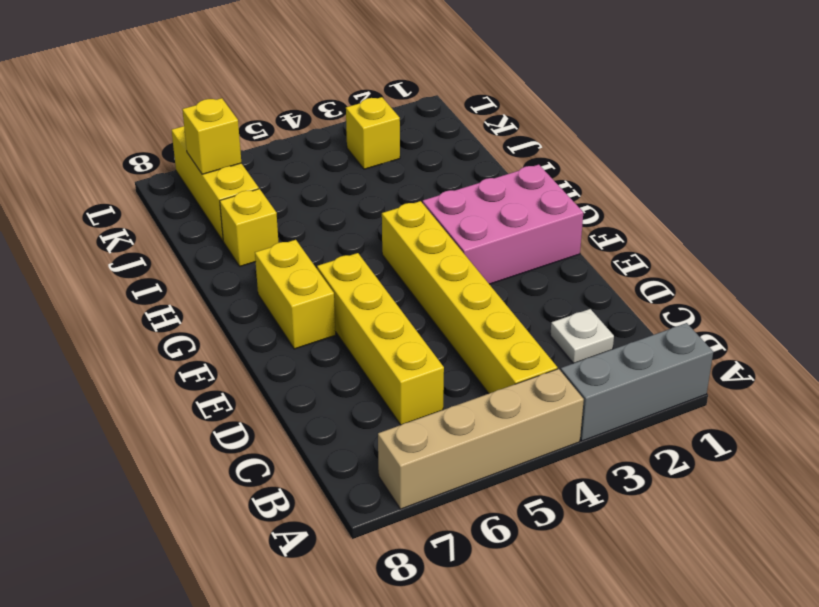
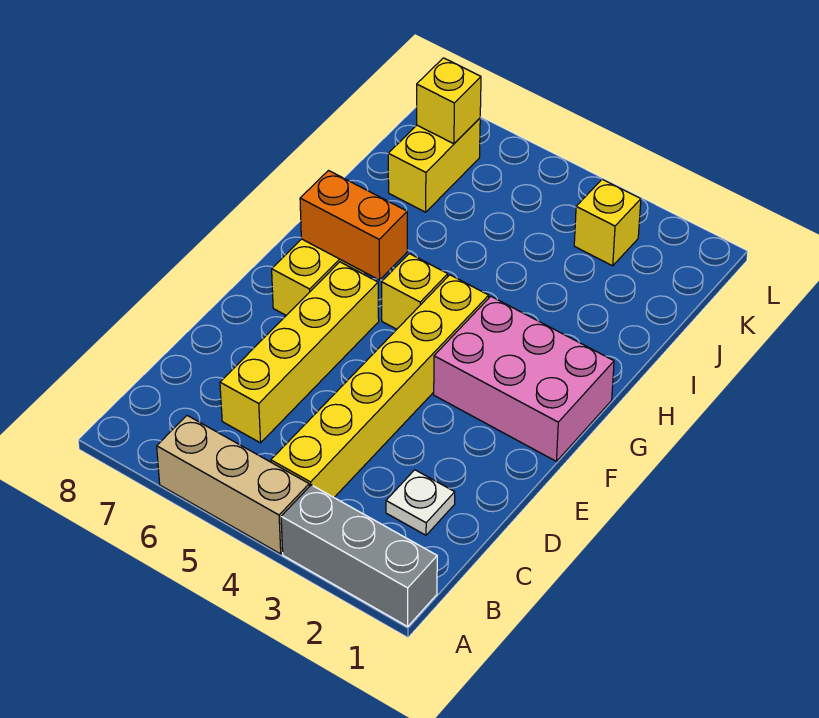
tan 1x4 brick [378,369,584,509] -> tan 1x3 brick [157,416,309,554]
none -> orange 1x2 brick [300,171,407,280]
yellow 1x1 brick [220,189,278,266] -> yellow 1x1 brick moved to [382,254,448,329]
yellow 1x3 brick [172,126,259,241] -> yellow 1x2 brick [388,118,480,212]

